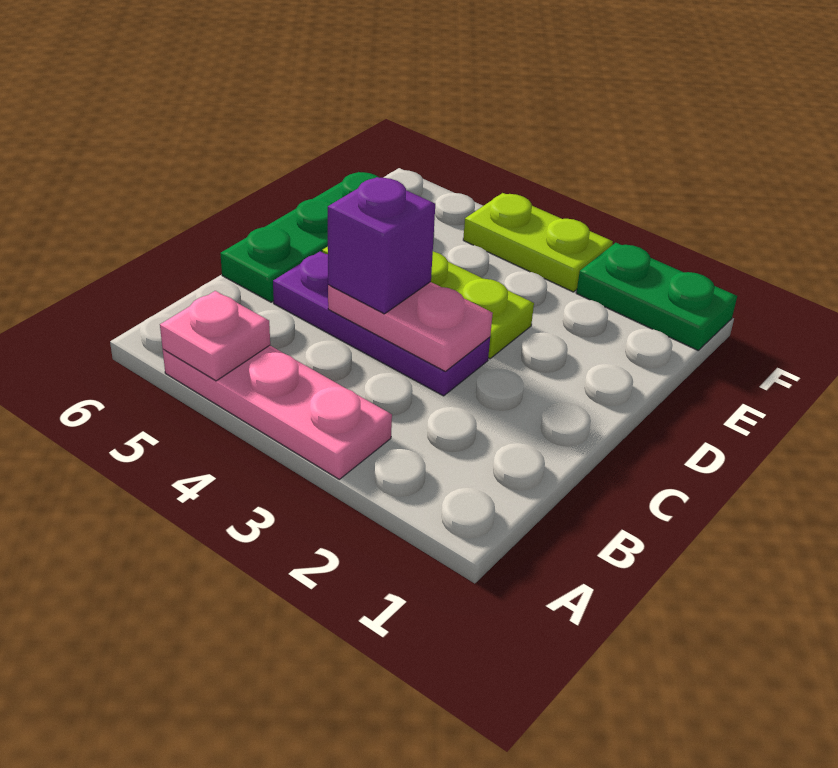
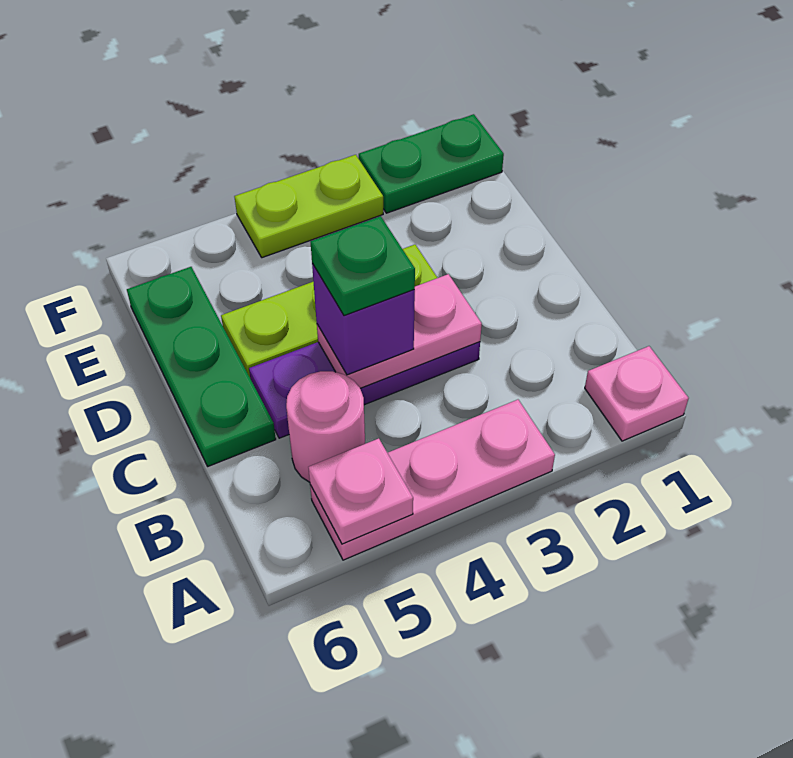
none -> pink 1x1 plate [585,346,689,441]
none -> pink 1x1 round brick [286,371,365,482]
none -> green 1x1 plate [311,216,415,316]

